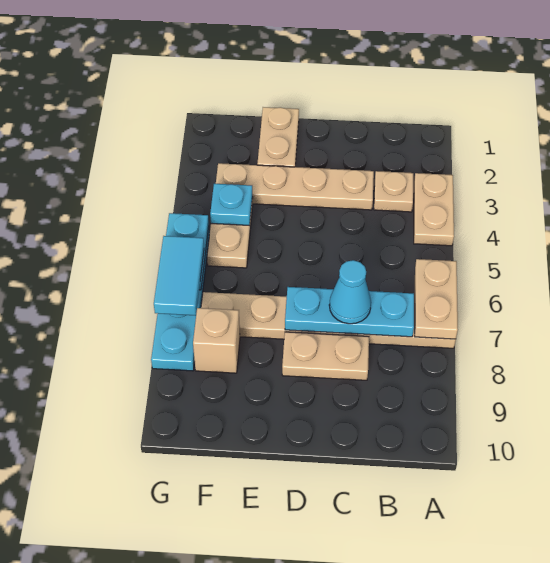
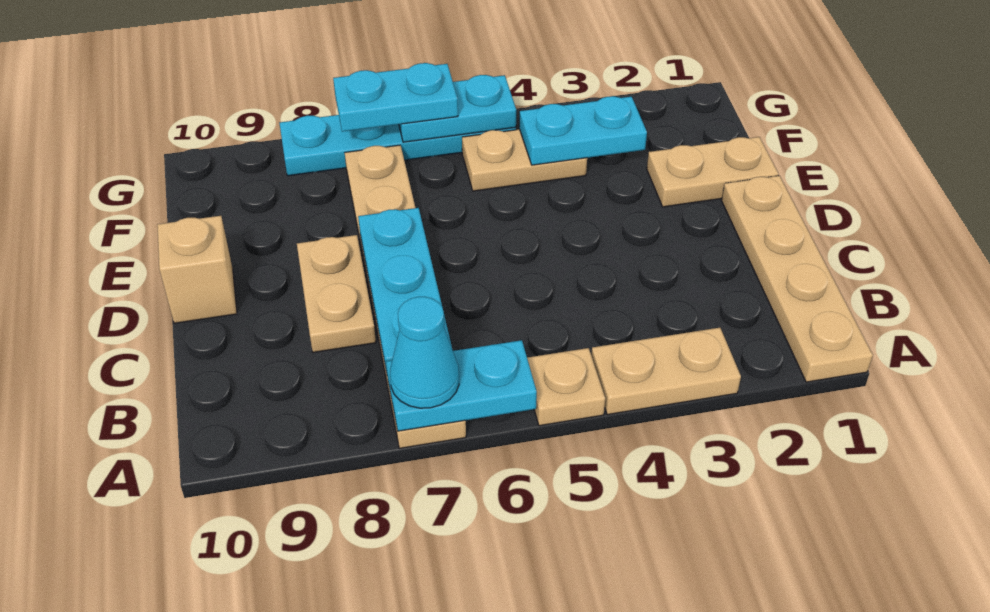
tan 1x2 plate [415,259,458,339] -> cyan 1x2 plate [386,340,537,431]
tan 1x1 plate [374,171,413,212] -> tan 1x1 plate moved to [527,348,605,426]
tan 1x4 plate [216,163,374,210] -> tan 1x4 plate moved to [721,176,873,382]
cyan 1x1 cone [329,260,371,324] -> cyan 1x1 cone moved to [390,297,459,408]
cyan 1x1 plate [210,184,252,226] -> cyan 1x2 plate [519,96,647,165]
tan 1x1 brick [193,308,240,373] -> tan 1x1 brick moved to [157,216,237,323]
cyan 1x2 tile [154,236,204,316] -> cyan 1x2 plate [333,63,458,132]

